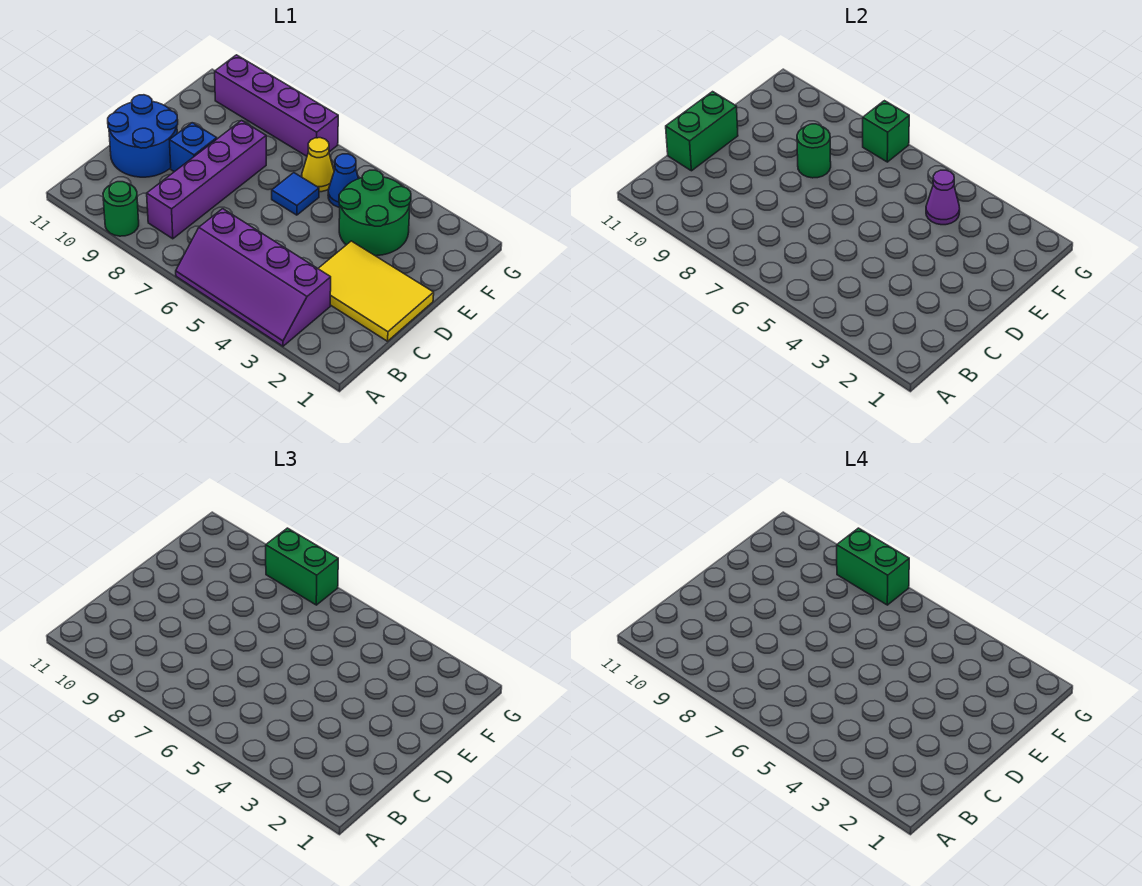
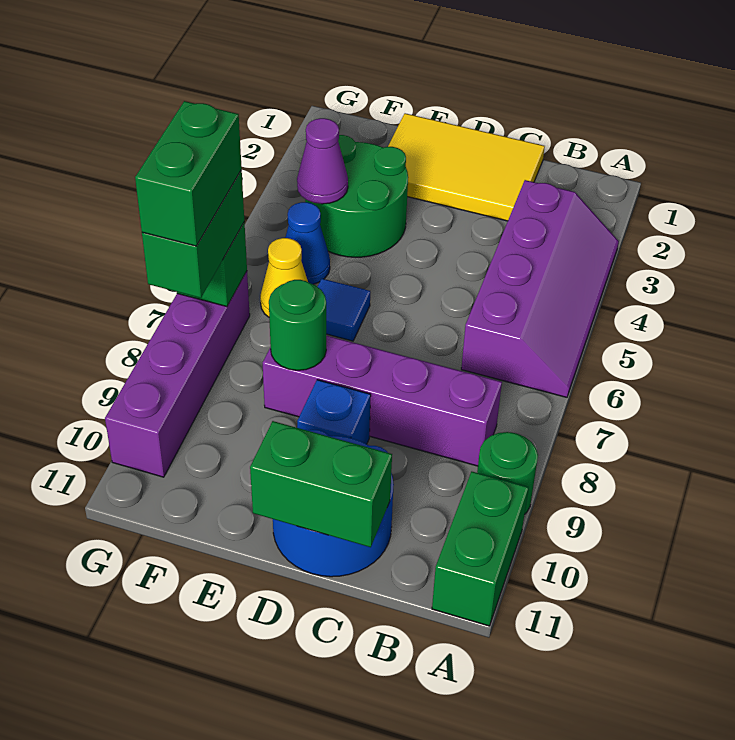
none -> green 1x2 brick [432,472,529,626]
yellow 2x3 tile [318,241,434,341] -> yellow 2x3 tile turned to [388,113,545,221]

